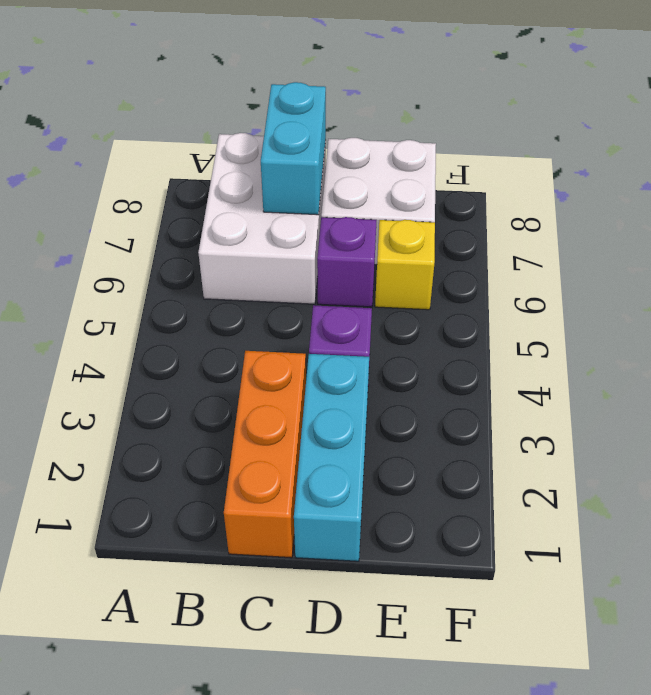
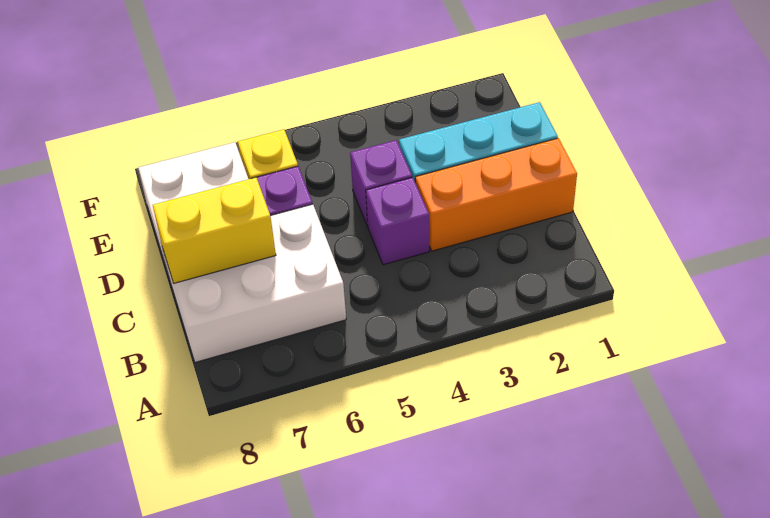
none -> purple 1x1 brick [366,177,429,265]
cyan 1x2 brick [261,82,326,215] -> yellow 1x2 brick [153,177,276,283]

